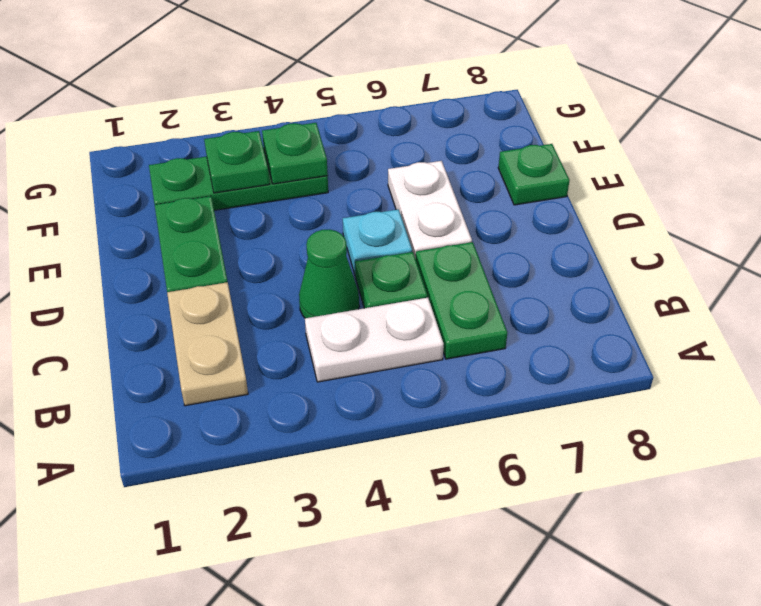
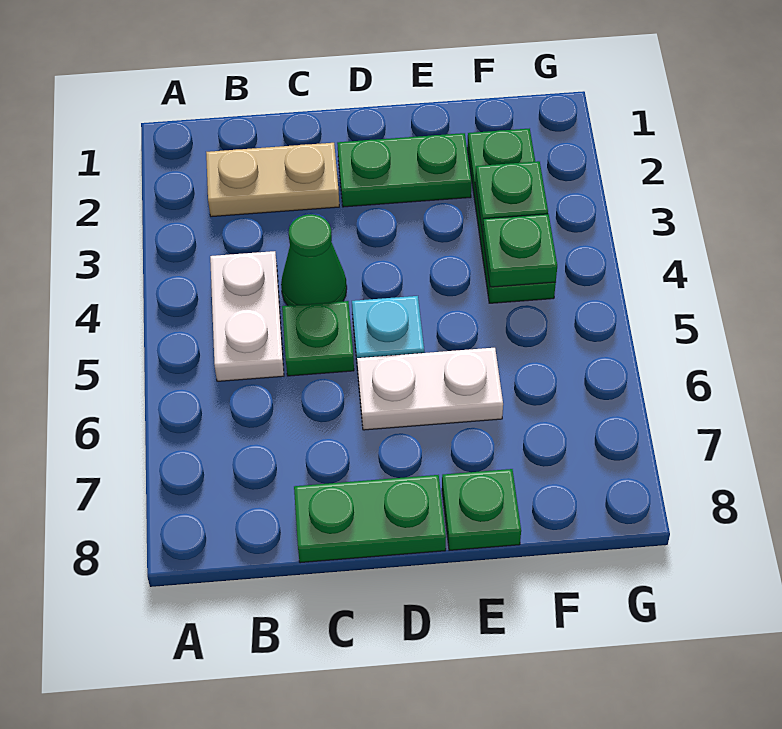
green 1x2 plate [416,242,507,359] -> green 1x2 plate moved to [294,475,446,563]

